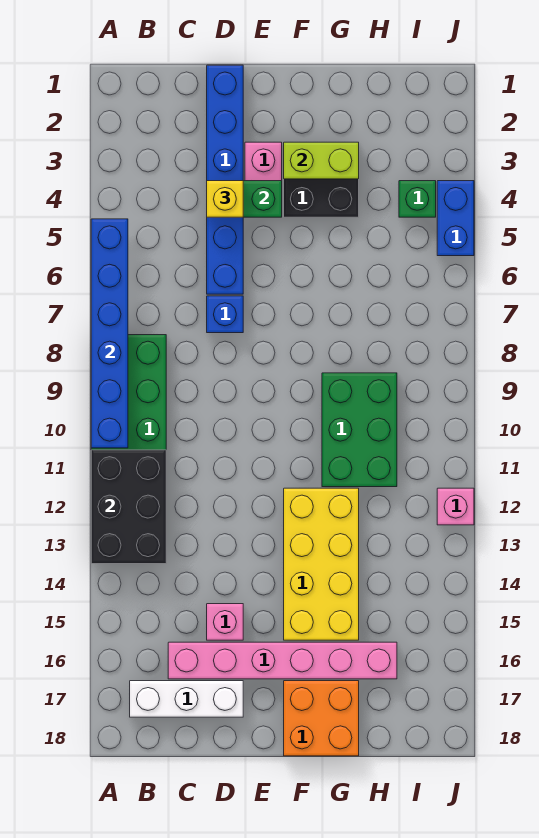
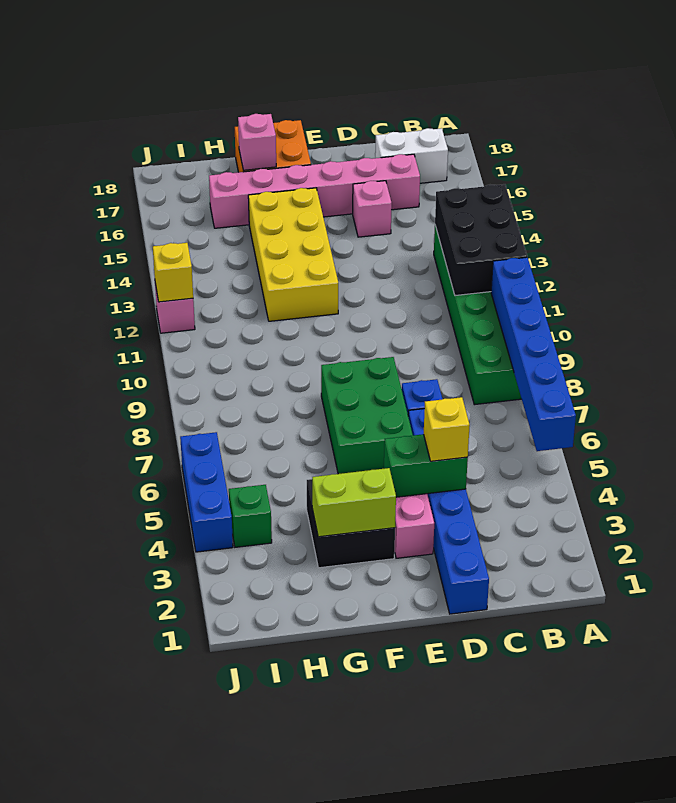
white 1x3 brick [130,681,243,717] -> white 1x2 brick [375,128,448,183]
green 2x3 brick [322,373,397,487] -> green 2x3 brick moved to [321,357,413,474]
none -> pink 1x1 brick [238,114,276,170]
blue 1x2 brick [437,181,474,256] -> blue 1x3 brick [180,432,233,552]
none -> yellow 1x1 brick [153,243,193,302]

